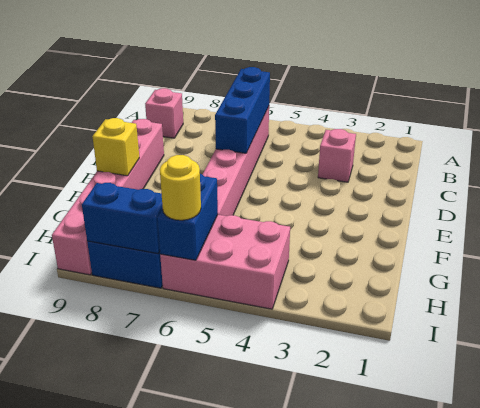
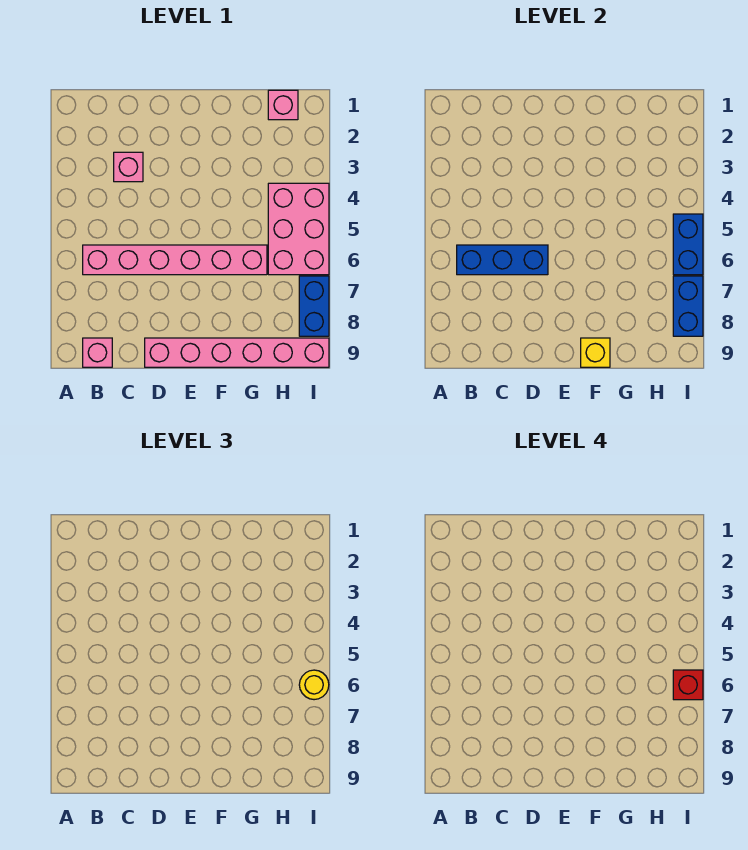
none -> pink 1x1 brick [268,90,298,120]
blue 1x2 brick [157,174,218,260] -> blue 1x2 brick turned to [673,214,703,275]
none -> red 1x1 brick [673,670,703,700]

